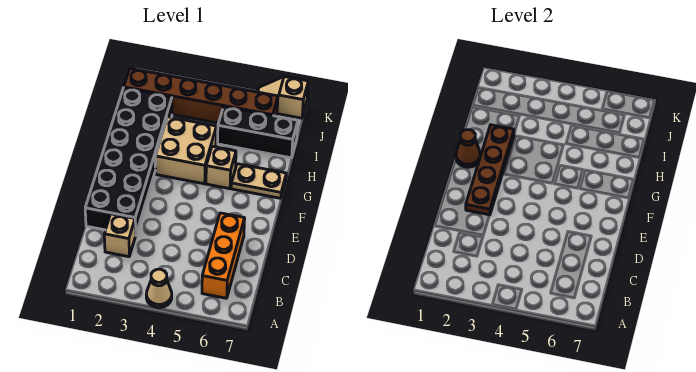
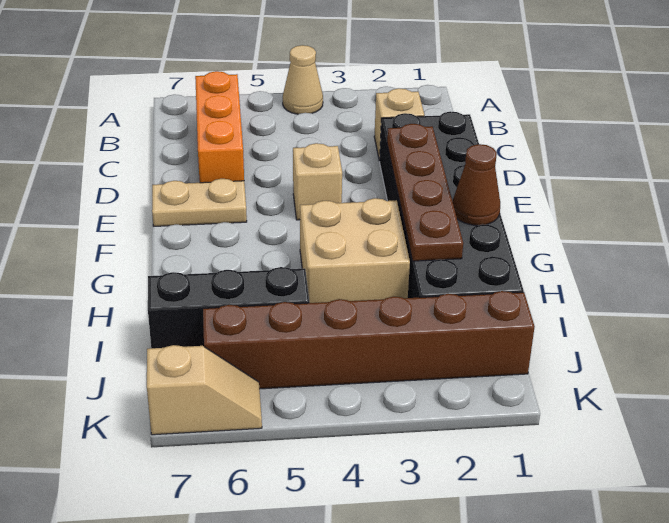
tan 1x1 brick [206,146,236,189] -> tan 1x1 brick moved to [293,143,342,220]
tan 1x2 plate [231,164,286,198] -> tan 1x2 plate moved to [152,179,247,226]

